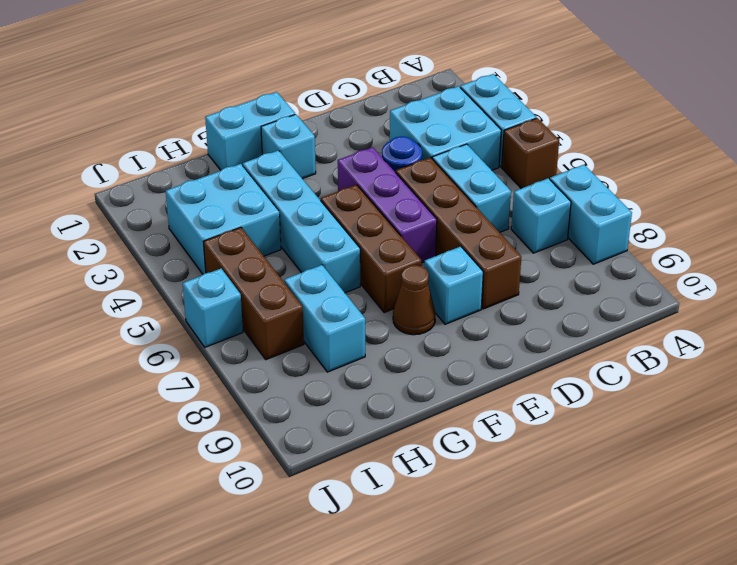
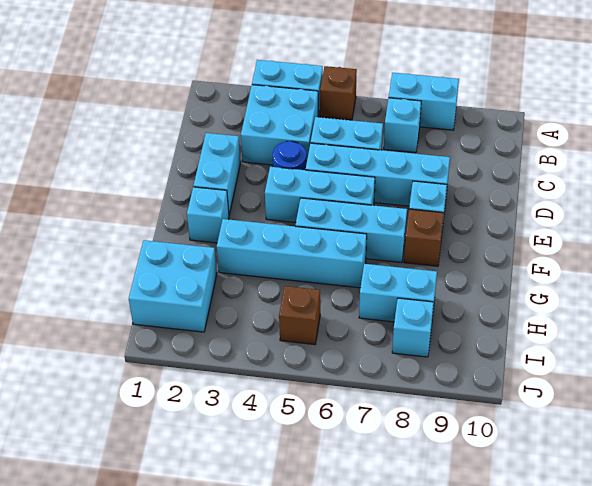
brown 1x4 brick [396,158,521,309] -> cyan 1x4 brick [306,143,450,206]
purple 1x3 brick [338,147,437,263] -> cyan 1x3 brick [265,167,375,223]
cyan 1x2 brick [205,92,295,170] -> cyan 1x2 brick moved to [194,133,241,215]
brown 1x3 brick [321,185,421,313] -> cyan 1x3 brick [295,198,407,262]
brown 1x1 cone [393,265,435,335] -> brown 1x1 brick [404,209,444,266]
cyan 2x2 brick [166,164,281,274] -> cyan 2x2 brick moved to [129,240,217,332]
brown 1x3 brick [204,227,304,360] -> brown 1x1 brick [279,286,320,345]
cyan 1x1 brick [183,269,243,347] -> cyan 1x1 brick moved to [392,298,434,357]

